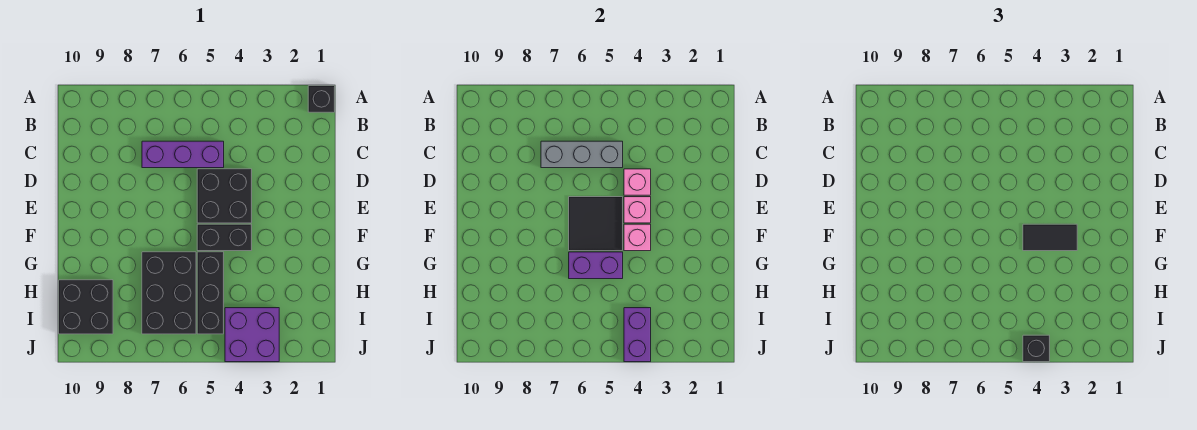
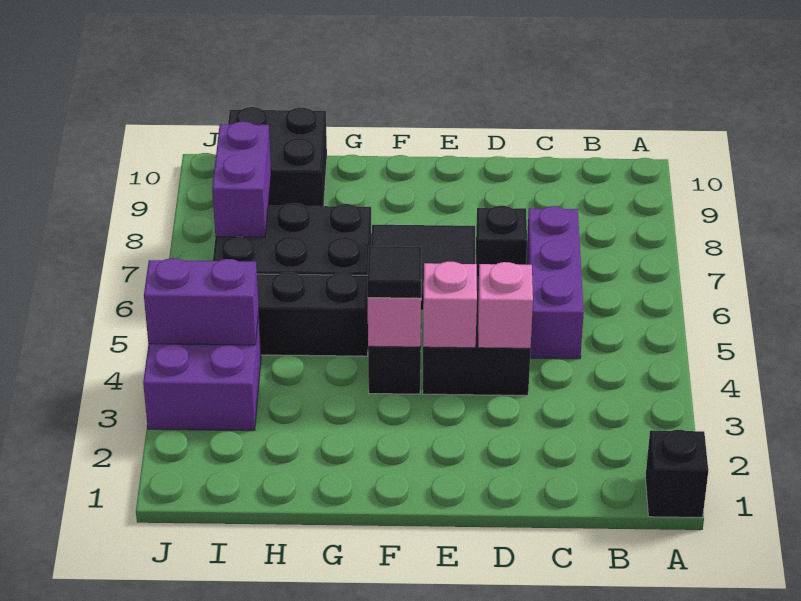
grey 1x3 brick [541,141,623,168] -> none
black 1x2 tile [1023,224,1077,251] -> black 1x1 tile [367,246,422,298]
purple 1x2 brick [569,252,623,279] -> purple 1x2 brick moved to [212,122,271,237]
black 1x1 brick [1023,335,1050,362] -> black 1x1 brick moved to [476,206,527,277]

